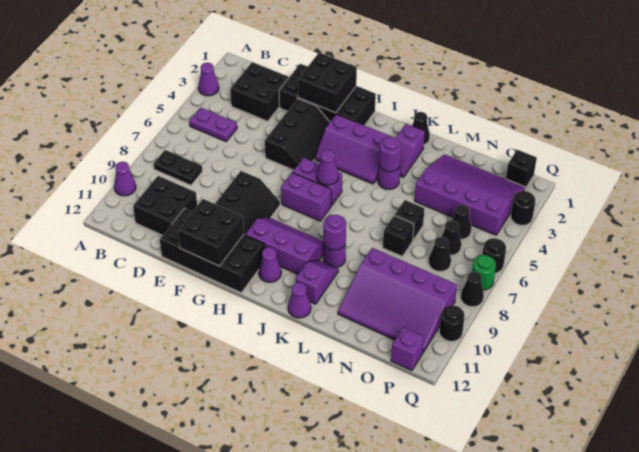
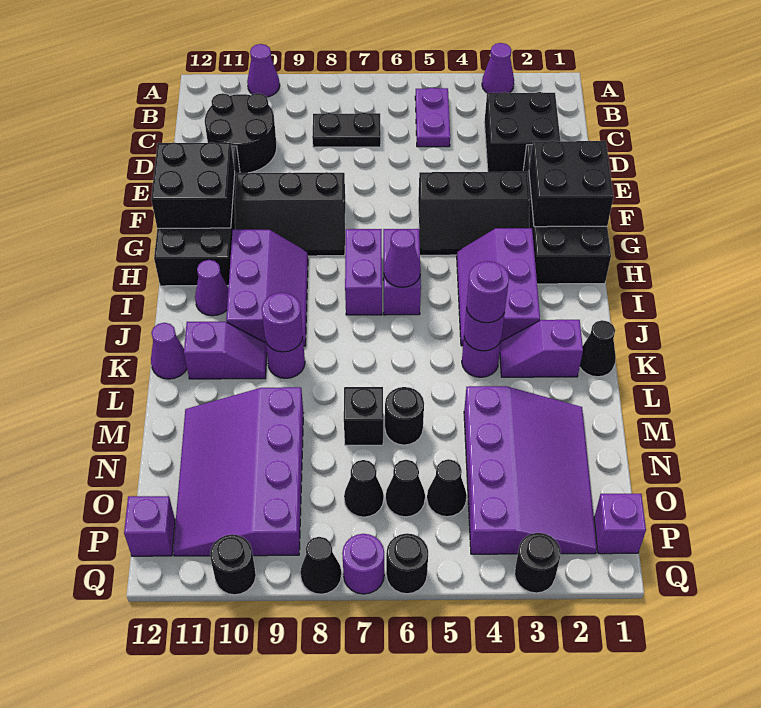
black 1x2 plate [153,150,202,185] -> black 1x2 plate turned to [312,113,381,147]
black 2x2 brick [133,176,197,235] -> black 2x2 round brick [205,93,277,173]
none -> purple 1x1 round brick [466,261,509,323]
black 1x1 brick [394,200,425,240] -> black 1x1 round brick [385,387,424,445]
black 1x1 brick [506,150,537,188] -> purple 1x1 brick [594,494,646,554]
green 1x1 round brick [472,255,496,290] -> purple 1x1 round brick [342,534,384,594]

